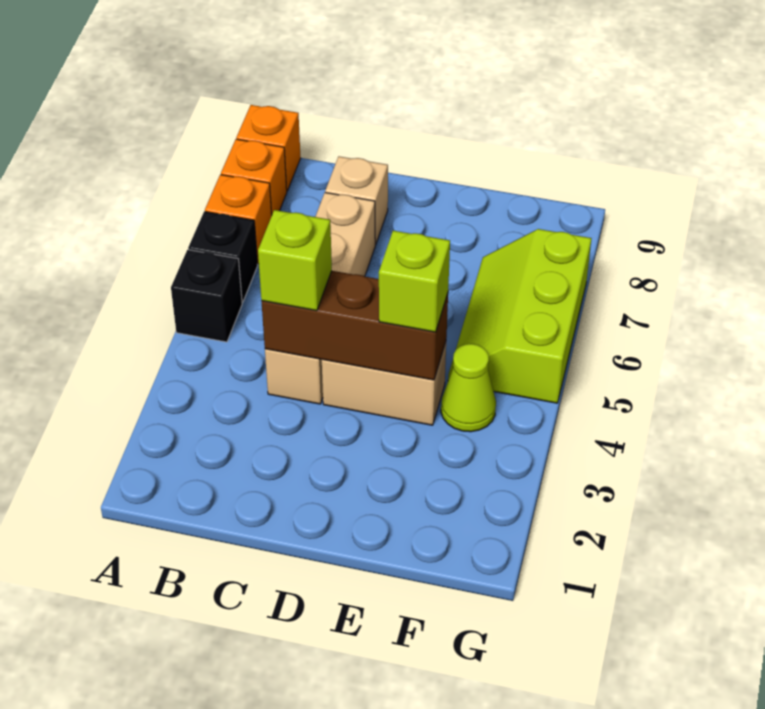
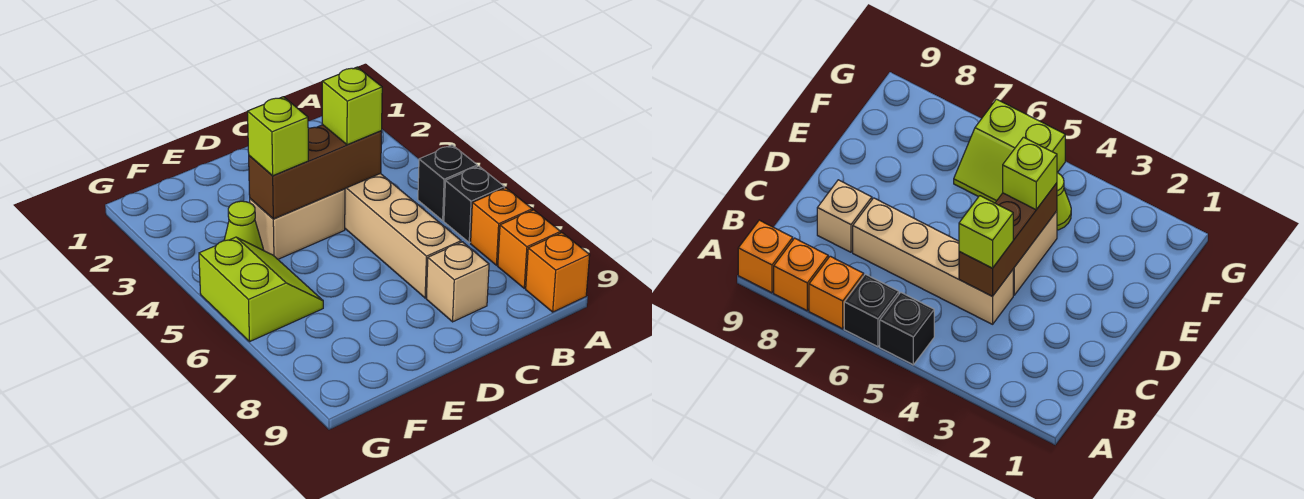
lime 2x3 slope [448,229,592,403] -> lime 2x2 slope [199,237,323,341]

